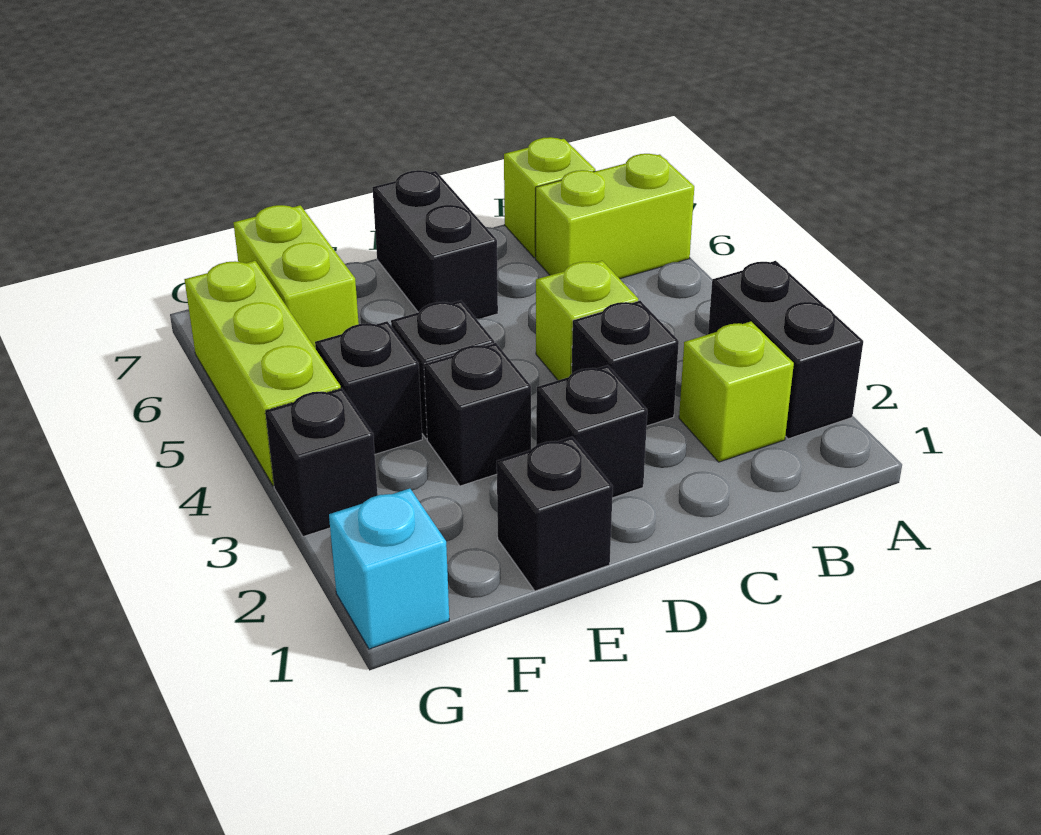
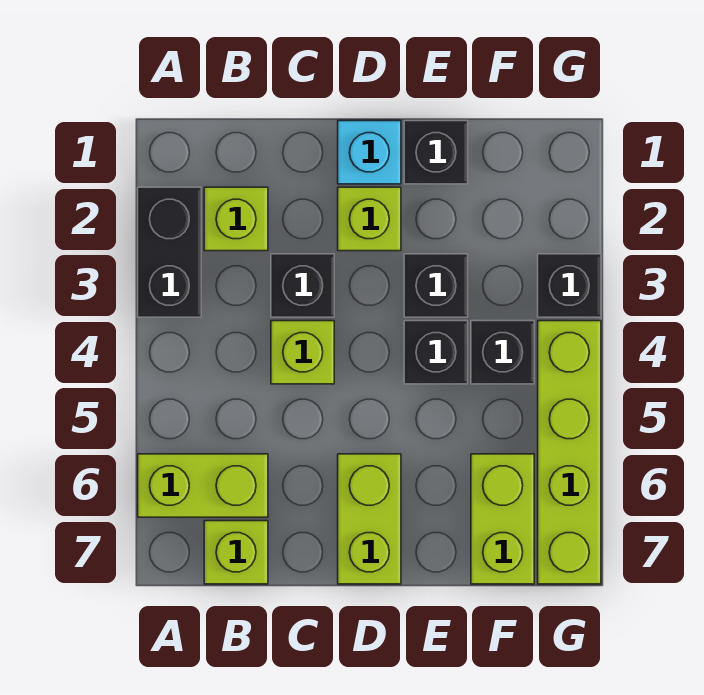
black 1x1 brick [536,365,647,498] -> lime 1x1 brick [338,187,401,251]
black 1x2 brick [372,170,498,319] -> lime 1x2 brick [338,454,401,584]
cyan 1x1 brick [329,489,449,649] -> cyan 1x1 brick moved to [338,121,401,184]
lime 1x3 brick [184,261,341,486] -> lime 1x4 brick [538,321,601,584]

